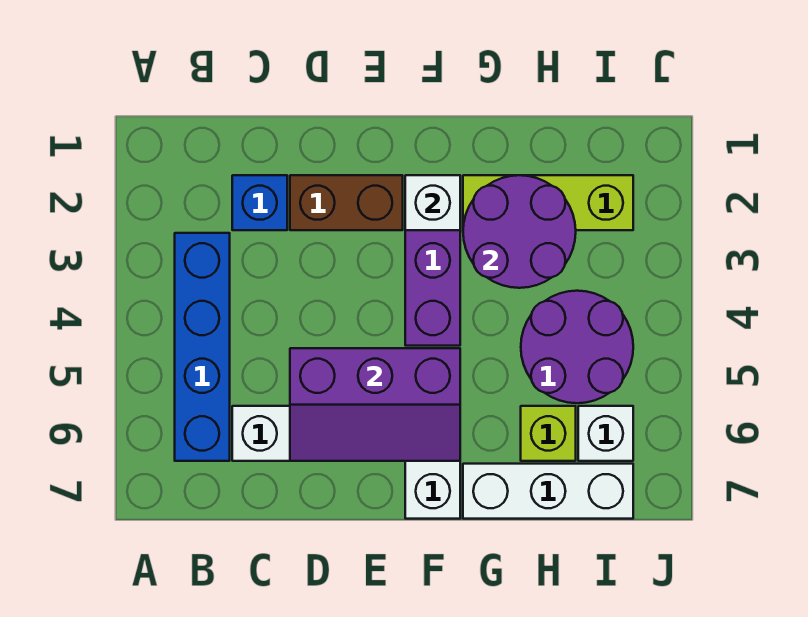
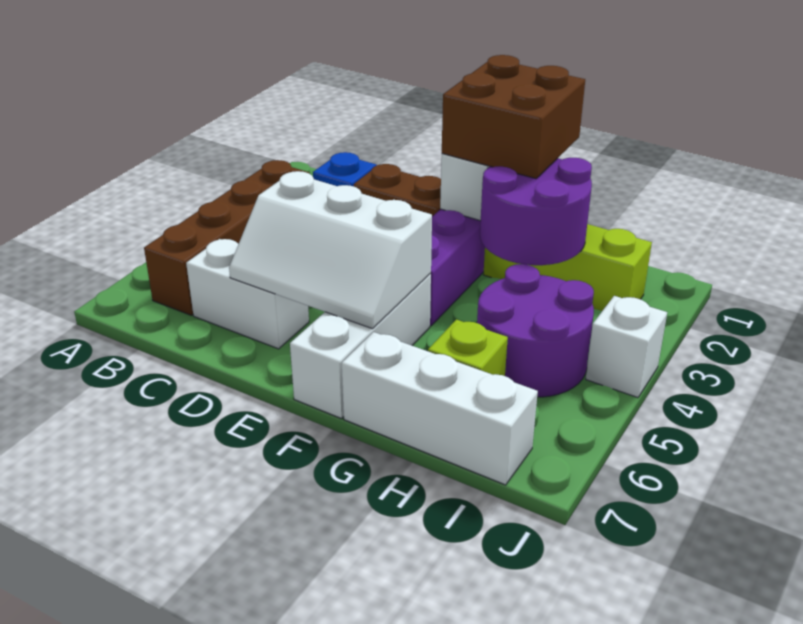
blue 1x4 brick [175,233,230,461] -> brown 1x4 brick [144,160,310,315]
purple 2x3 slope [290,348,460,461] -> white 2x3 slope [229,171,432,329]
none -> brown 2x2 brick [442,55,585,179]
white 1x1 brick [578,406,633,461] -> white 1x1 brick moved to [586,296,667,398]

